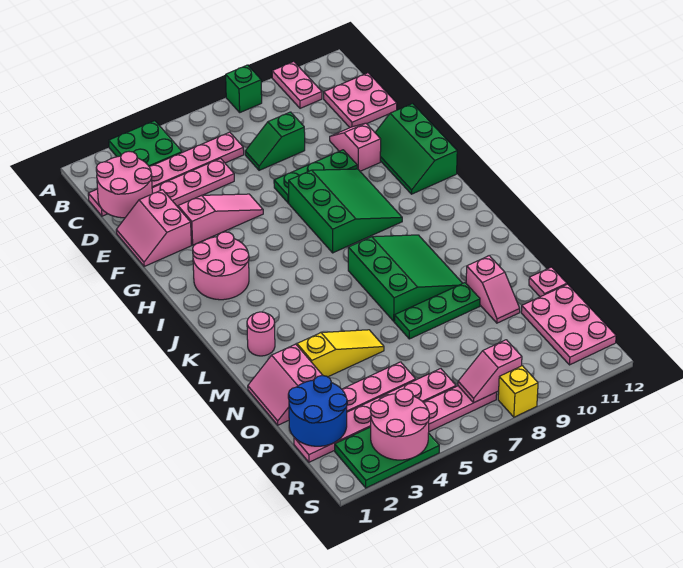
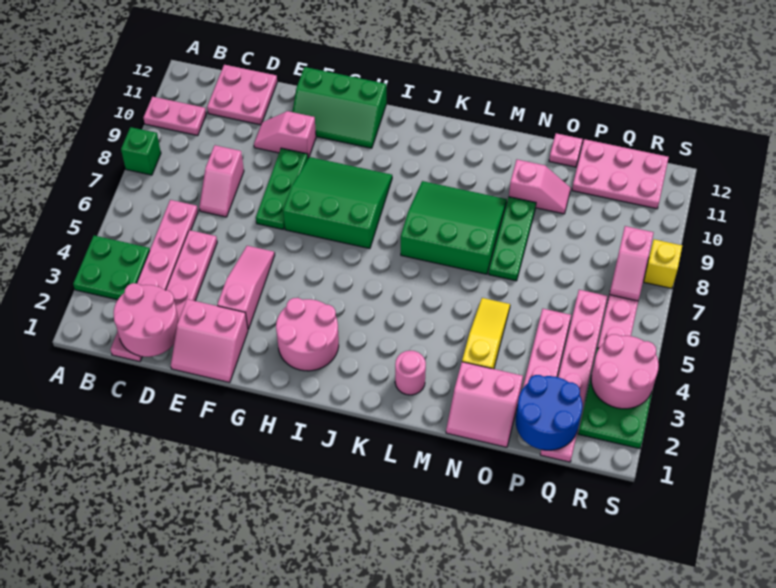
green 1x2 slope [245,112,305,170] -> pink 1x2 slope [199,145,244,217]

